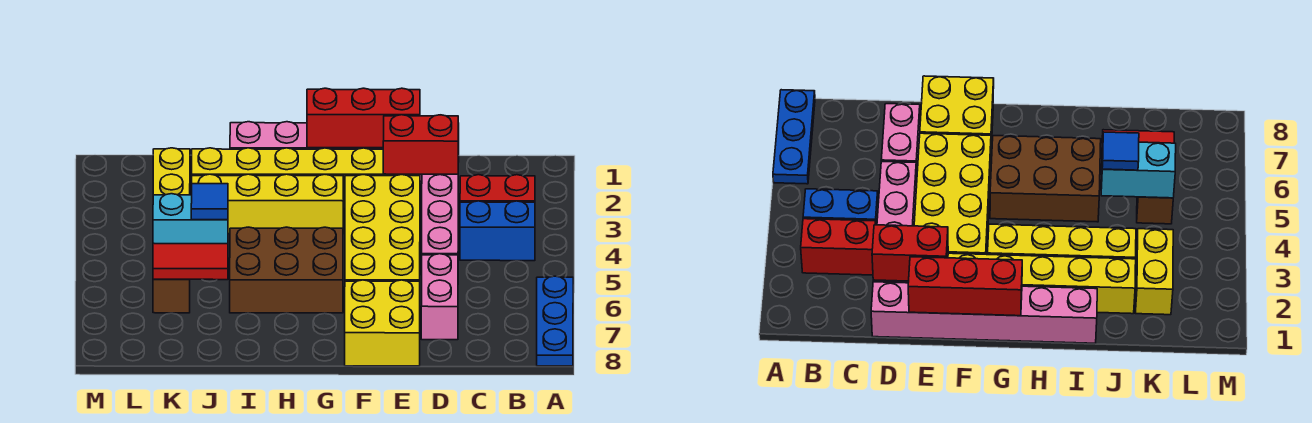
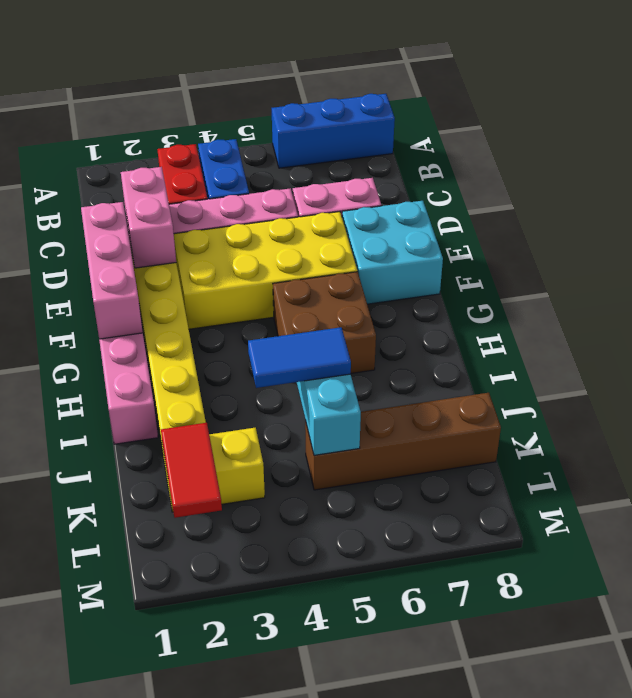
blue 1x3 plate [537,276,573,366] -> blue 1x3 brick [272,94,395,168]
red 1x2 brick [383,115,458,174] -> pink 1x2 brick [121,167,176,268]
red 1x3 brick [307,88,420,148] -> pink 1x3 brick [81,202,143,339]
yellow 2x2 brick [345,280,420,366] -> cyan 2x2 brick [342,201,443,304]
yellow 1x4 brick [192,174,343,234] -> none
brown 2x3 brick [230,227,343,313] -> brown 2x2 brick [273,272,376,373]
blue 1x1 tile [191,184,228,220] -> blue 1x2 tile [248,327,351,388]
red 1x2 tile [153,243,228,280] -> red 1x2 tile moved to [161,423,222,518]
brown 1x2 brick [153,279,190,313] -> brown 1x4 brick [305,393,501,490]

